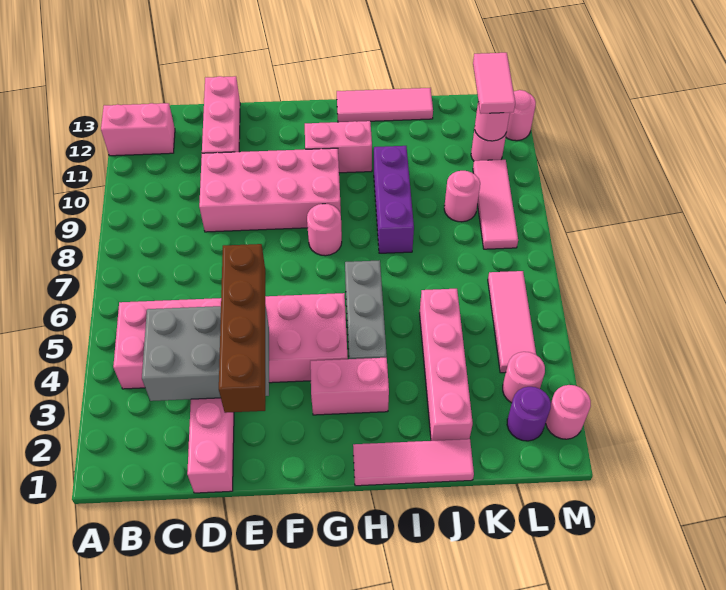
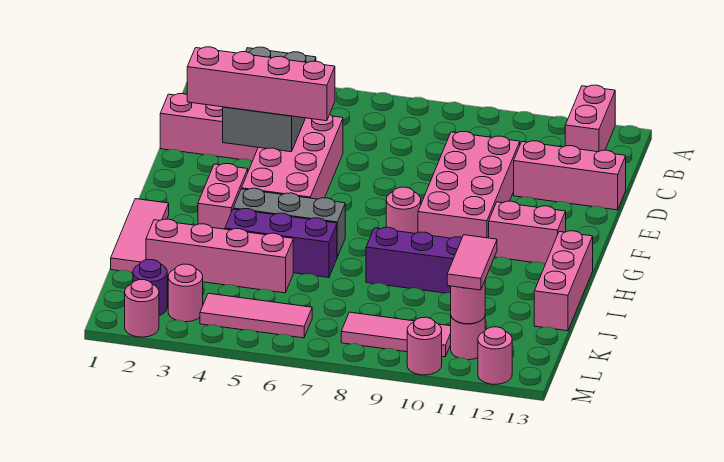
pink 2x6 brick [113,293,348,389] -> pink 2x4 brick [241,115,343,199]
brown 1x4 brick [219,244,265,413] -> pink 1x4 brick [187,47,335,121]
pink 1x2 brick [305,121,372,173] -> pink 1x2 brick turned to [489,201,566,264]
pink 1x3 tile [337,88,433,122] -> pink 1x3 brick [534,231,593,331]
none -> purple 1x3 brick [225,209,337,278]
pink 1x1 round brick [444,171,480,222] -> pink 1x1 round brick moved to [407,317,442,375]
pink 1x2 tile [473,53,515,114] -> pink 1x2 tile turned to [447,235,497,290]

